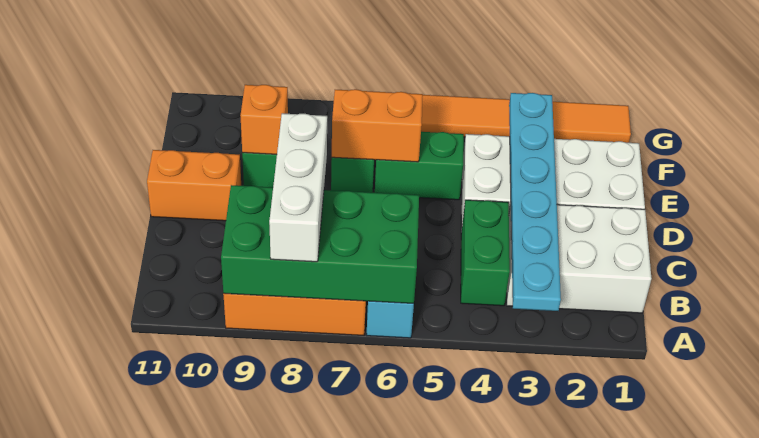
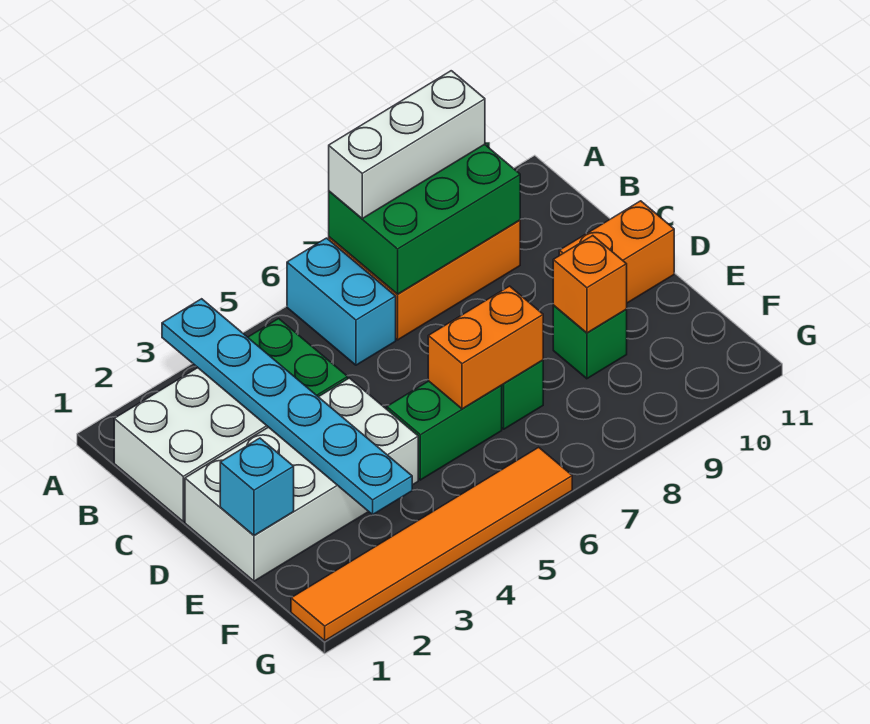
green 2x4 brick [221,185,419,304] -> green 2x3 brick [329,144,520,294]
white 1x3 brick [269,113,327,262] -> white 1x3 brick turned to [329,71,485,219]
none -> cyan 1x1 brick [220,438,294,535]

